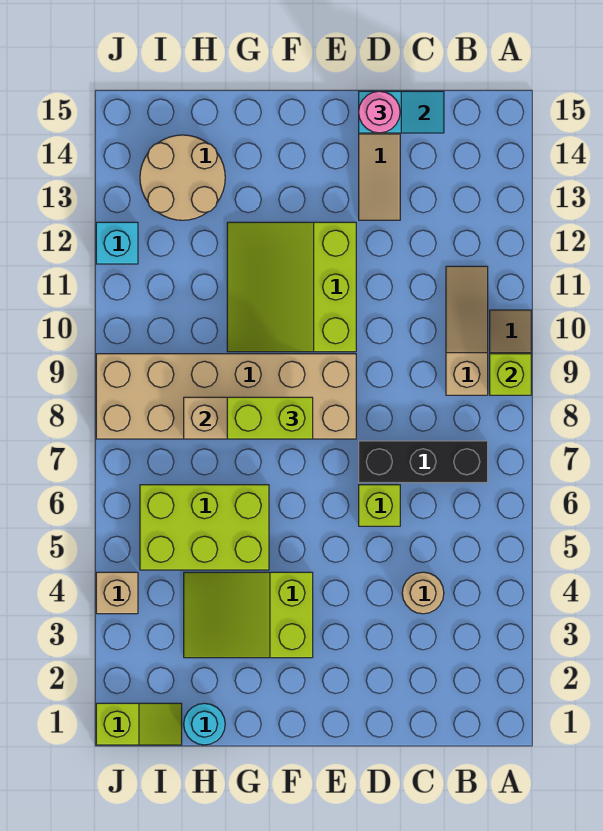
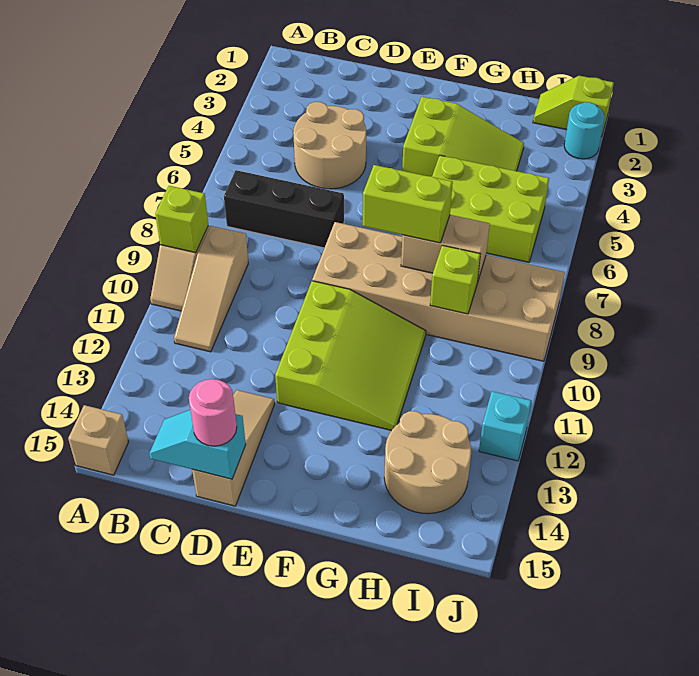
tan 1x1 round brick [402,572,444,614] -> tan 2x2 round brick [293,102,366,189]
lime 1x1 brick [359,485,400,526] -> lime 1x1 brick moved to [430,245,480,314]
cyan 1x1 round brick [184,703,225,745] -> cyan 1x1 round brick moved to [564,102,605,159]
tan 1x1 brick [96,572,138,614] -> tan 1x1 brick moved to [68,405,128,475]

